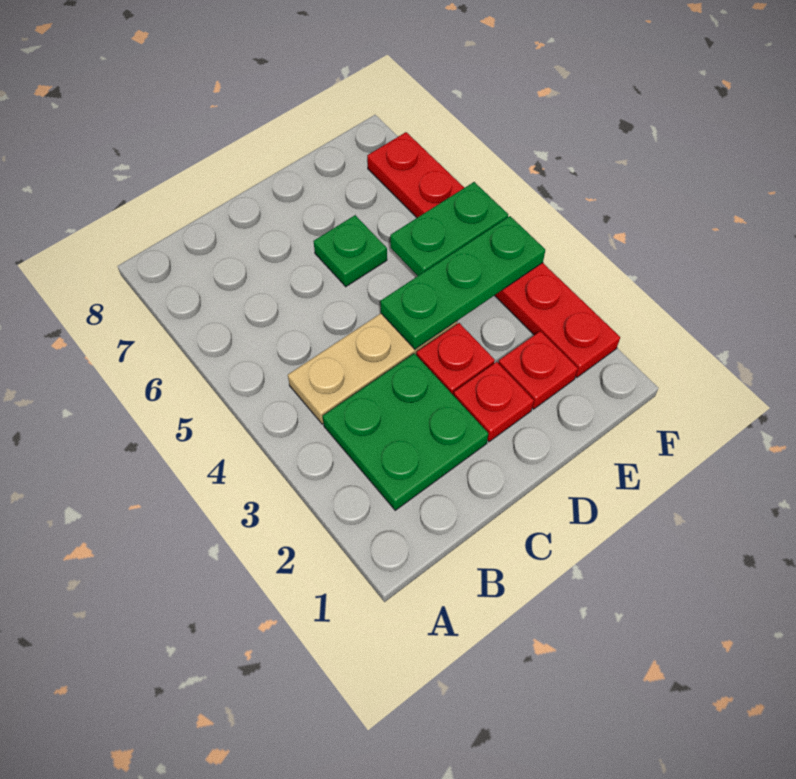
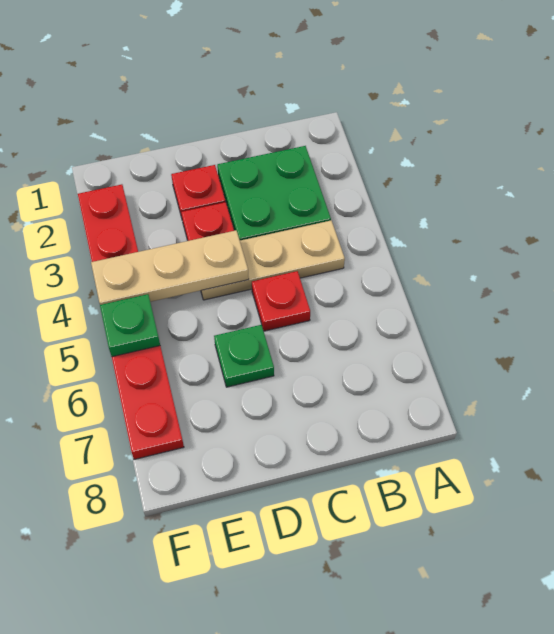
green 1x3 plate [380,216,545,349] -> tan 1x3 plate [91,230,249,305]
red 1x1 plate [498,331,578,409] -> red 1x1 plate moved to [252,271,310,331]
green 1x2 plate [390,182,508,276] -> green 1x1 plate [100,294,160,357]

